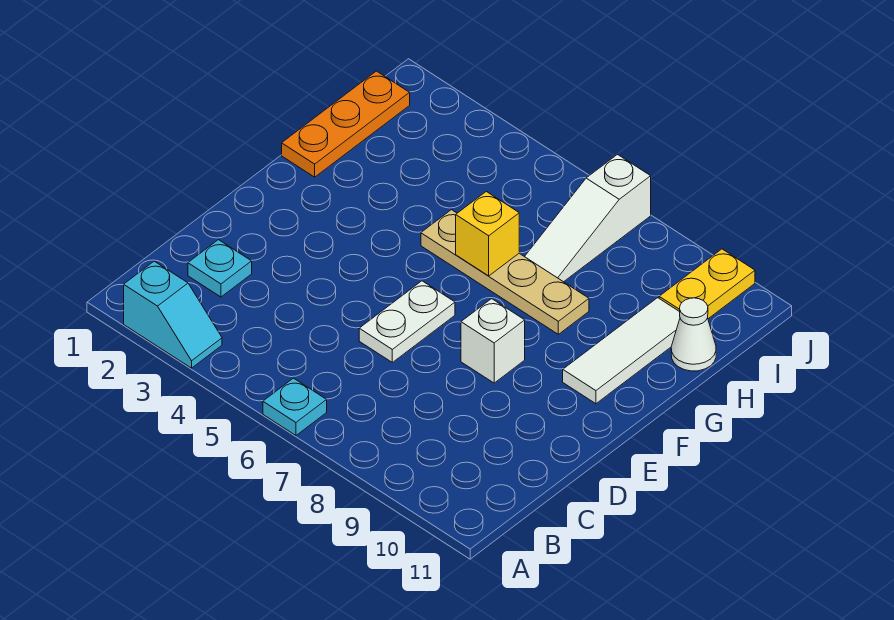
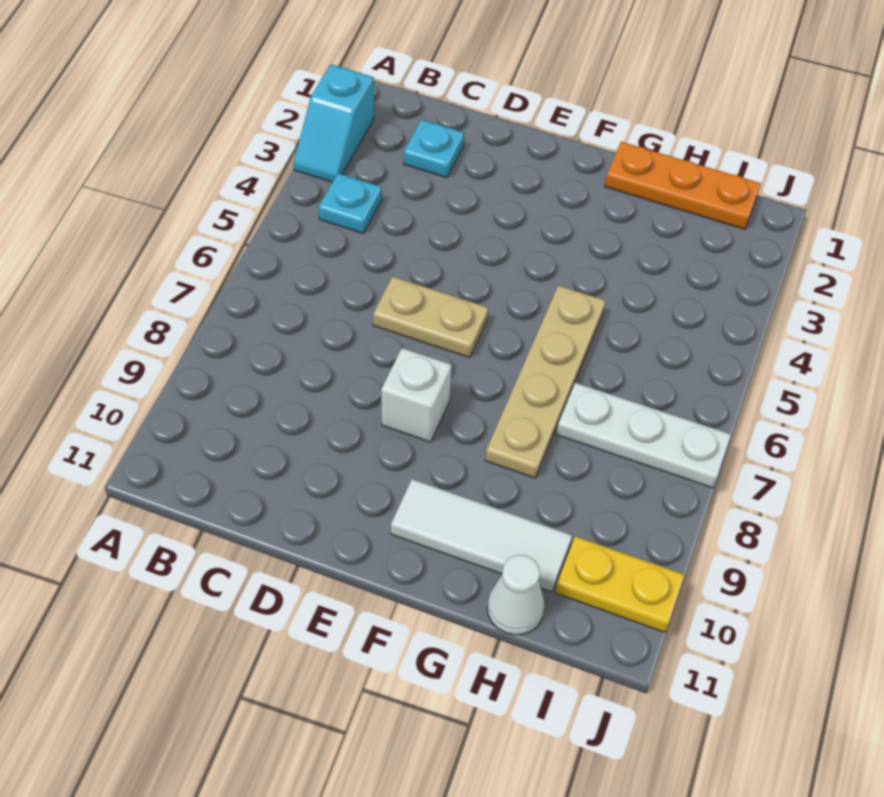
cyan 1x1 plate [263,378,327,435] -> cyan 1x1 plate moved to [319,173,382,233]
white 1x2 plate [359,281,455,362] -> tan 1x2 plate [373,277,488,358]
yellow 1x1 brick [456,192,519,276] -> none
white 1x3 slope [525,155,651,282] -> white 1x3 plate [556,383,731,488]

